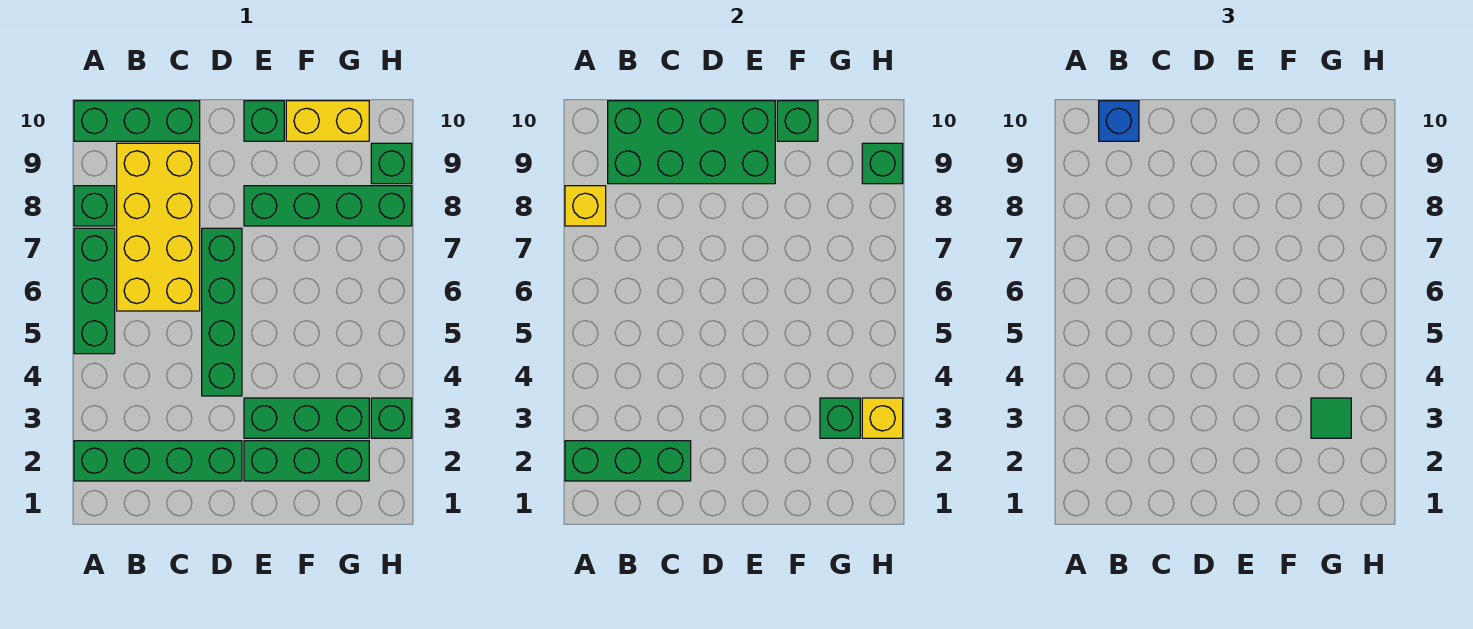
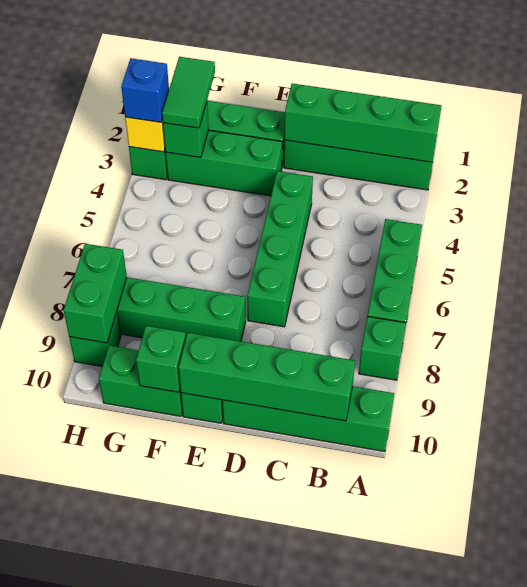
green 1x3 brick [565,441,691,481] -> green 1x4 brick [284,83,442,162]
yellow 1x1 brick [565,186,606,226] -> none
green 1x3 brick [74,101,200,141] -> green 1x4 brick [222,386,394,452]
yellow 2x4 brick [117,143,200,311] -> none
green 2x4 brick [608,101,775,184] -> green 1x4 brick [179,333,355,421]
blue 1x1 brick [1099,101,1139,141] -> blue 1x1 brick moved to [121,58,169,122]
yellow 1x2 brick [286,101,369,141] -> green 1x2 brick [99,345,183,416]
green 1x1 tile [1311,398,1351,438] -> green 1x2 tile [162,57,215,128]
green 1x1 brick [862,143,903,184] -> green 1x2 brick [64,244,127,343]

